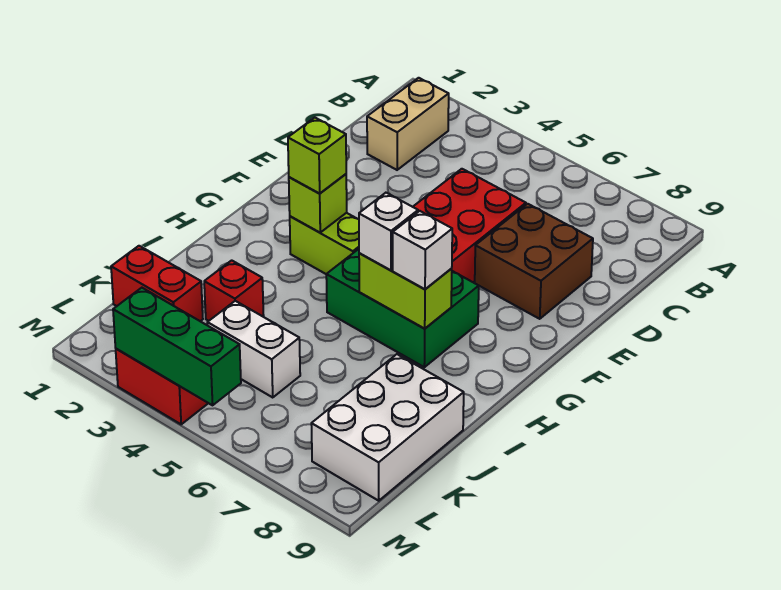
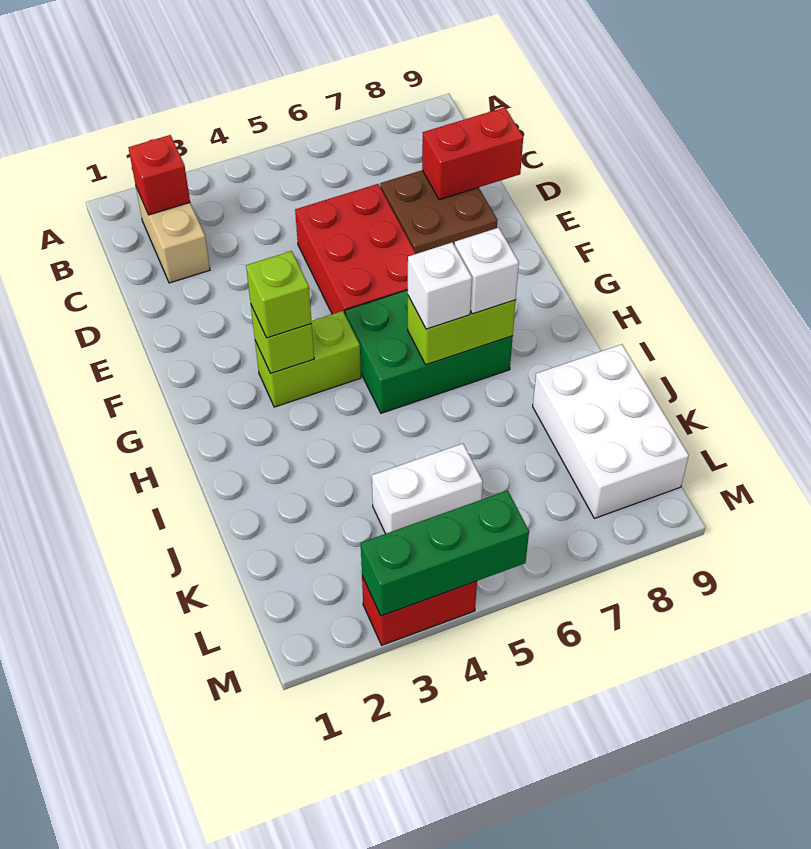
red 1x1 brick [204,260,264,321] -> red 1x1 brick moved to [128,135,190,215]
red 1x2 brick [111,246,203,321] -> red 1x2 brick moved to [422,107,523,200]

